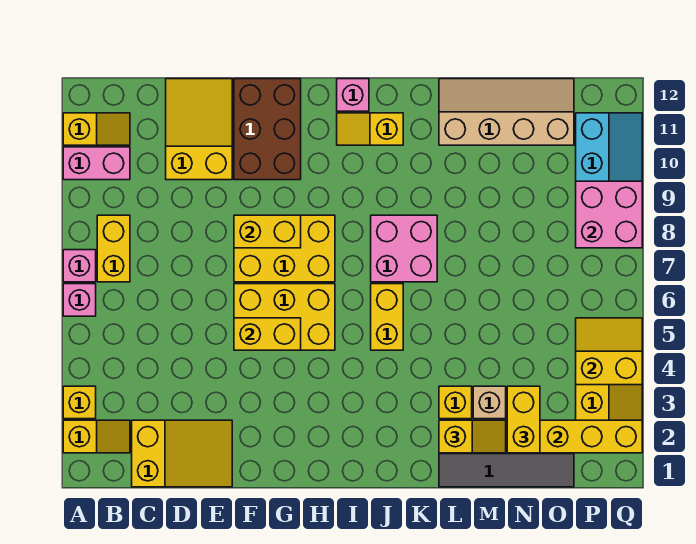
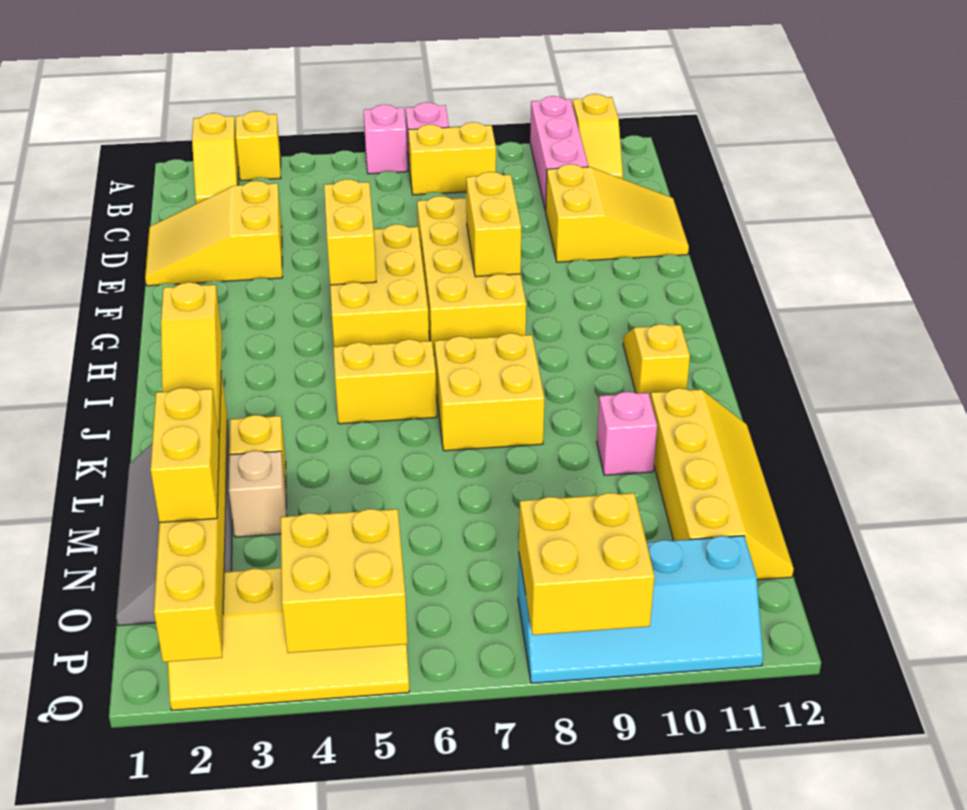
pink 1x2 brick [63,147,130,180] -> pink 1x3 brick [530,96,588,211]
yellow 2x3 slope [132,420,232,487] -> yellow 2x3 slope turned to [145,181,283,286]
yellow 2x3 brick [234,215,335,282] -> yellow 2x4 brick [417,196,526,355]
brown 2x3 brick [234,79,301,180] -> none
pink 1x1 brick [337,79,369,111] -> pink 1x1 brick moved to [597,392,657,475]
pink 2x2 brick [371,215,437,282] -> yellow 2x2 brick [435,333,544,451]
yellow 1x2 slope [439,420,506,453] -> yellow 1x3 slope [161,282,222,435]
tan 2x4 slope [439,79,574,145] -> yellow 2x4 slope [651,388,794,580]
yellow 1x2 brick [507,386,540,453] -> yellow 1x2 brick turned to [150,388,219,523]
yellow 2x2 slope [576,318,642,385] -> yellow 2x2 brick [281,509,407,653]
pink 2x2 brick [576,181,642,248] -> yellow 2x2 brick [519,493,655,635]

